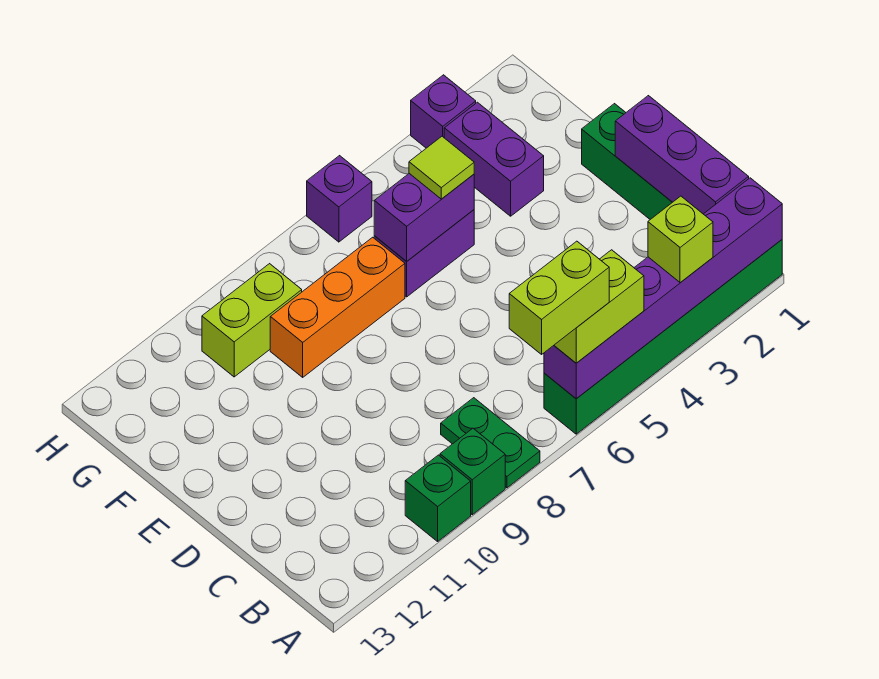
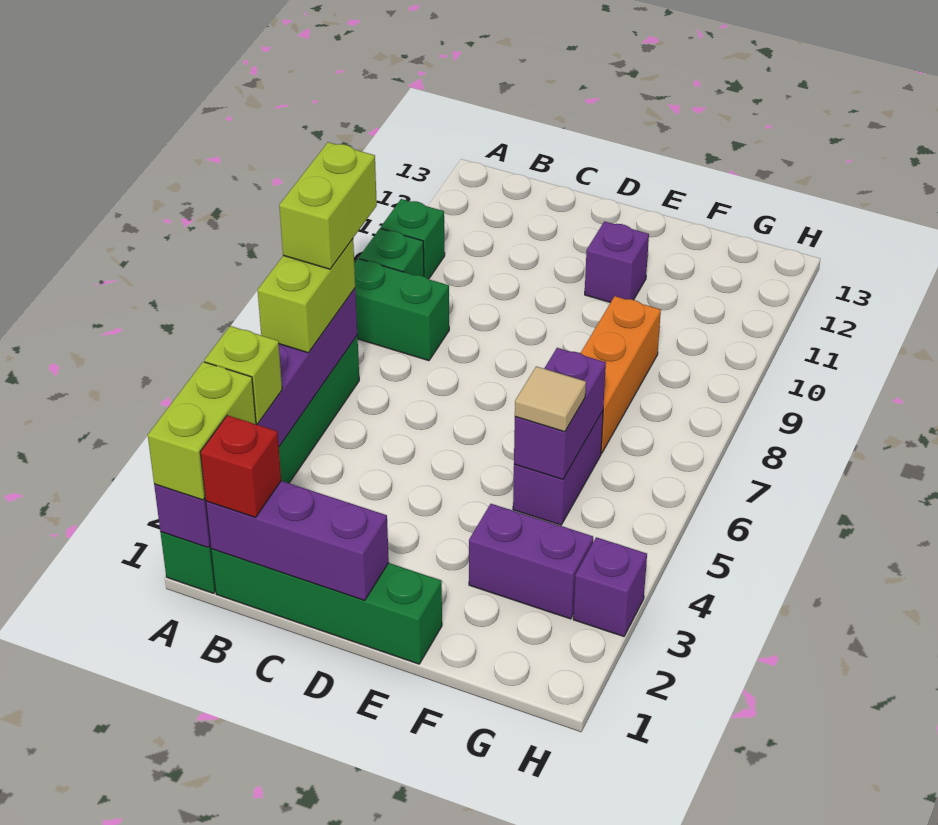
green 1x2 plate [441,398,540,488] -> green 1x2 brick [354,259,449,361]
none -> red 1x1 brick [200,415,281,517]
lime 1x1 tile [409,136,474,199] -> tan 1x1 tile [515,366,586,432]
lime 1x2 brick [202,264,302,377] -> lime 1x2 brick moved to [148,362,256,500]
purple 1x1 brick [307,156,372,242] -> purple 1x1 brick moved to [585,221,649,303]

